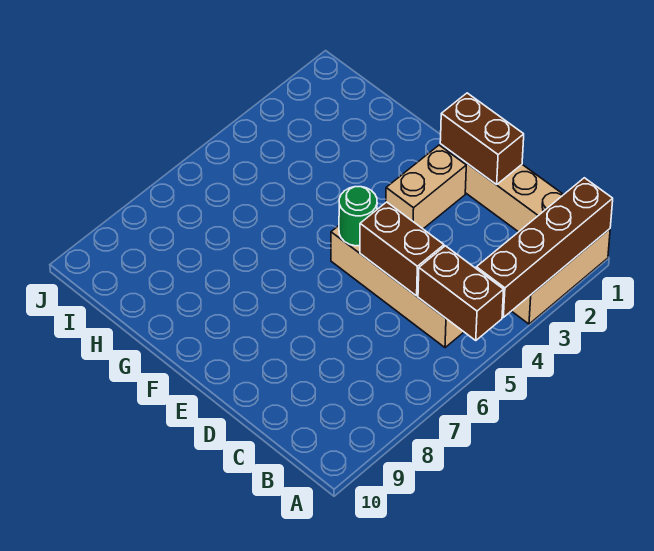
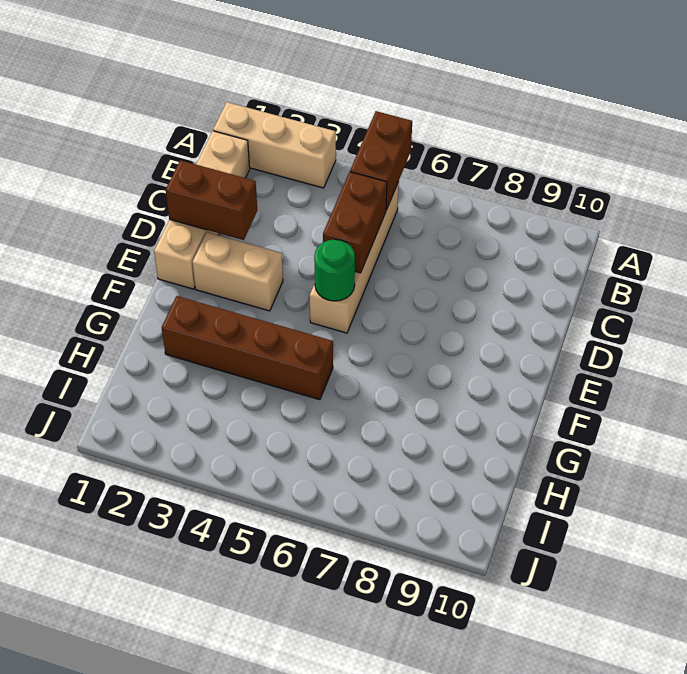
brown 1x4 brick [476,178,613,317] -> brown 1x4 brick moved to [162,296,333,400]
brown 1x2 brick [440,93,524,185] -> brown 1x2 brick turned to [166,160,257,240]

